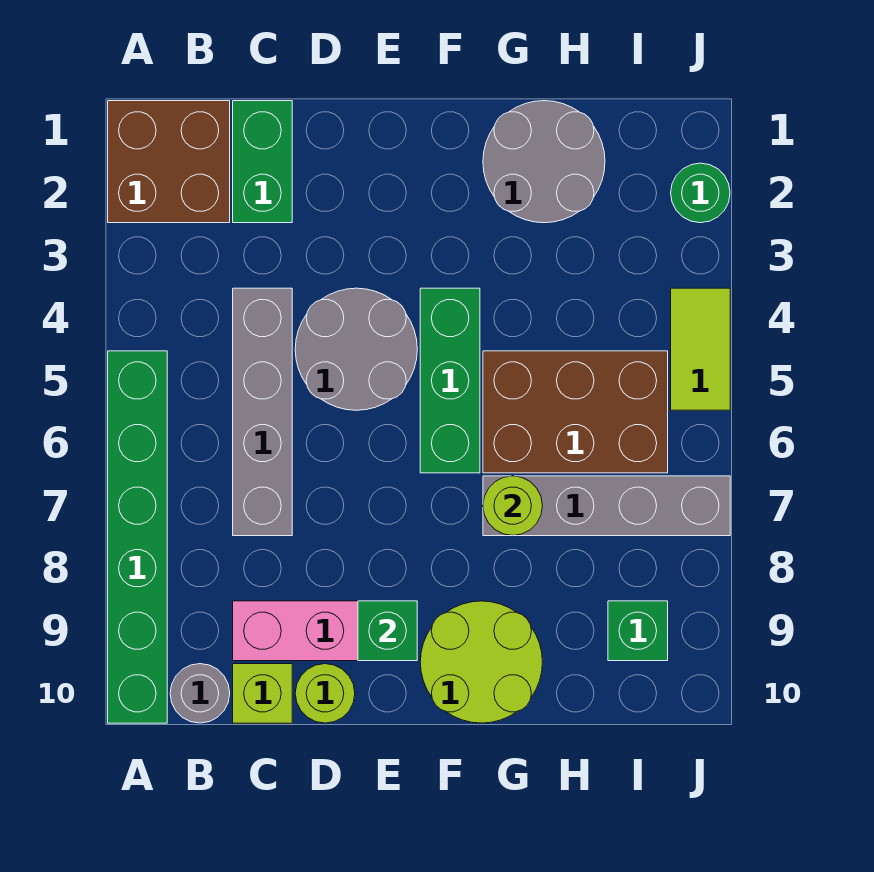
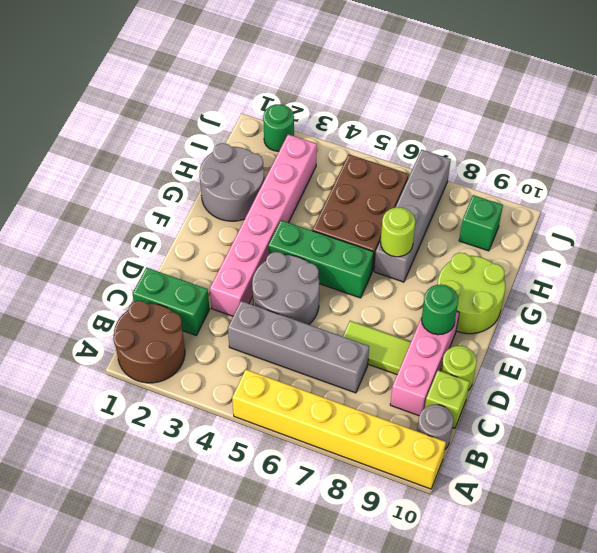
brown 2x2 brick [108,101,230,223] -> brown 2x2 round brick [113,301,185,383]
green 1x6 brick [108,351,167,723] -> yellow 1x6 brick [232,370,446,489]
none -> pink 1x6 brick [210,134,317,316]
green 1x1 brick [358,601,417,661] -> green 1x1 round brick [422,284,458,335]
lime 1x2 tile [671,288,730,410] -> lime 1x2 tile moved to [343,321,411,374]

